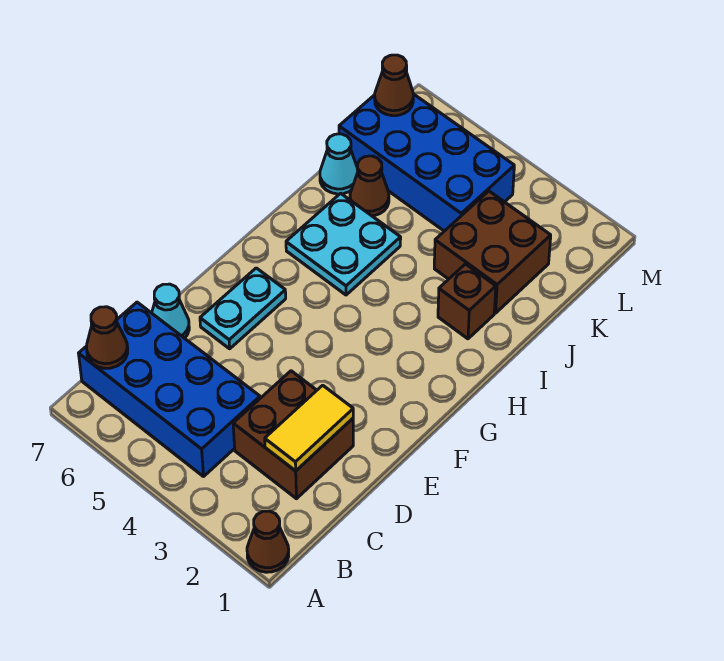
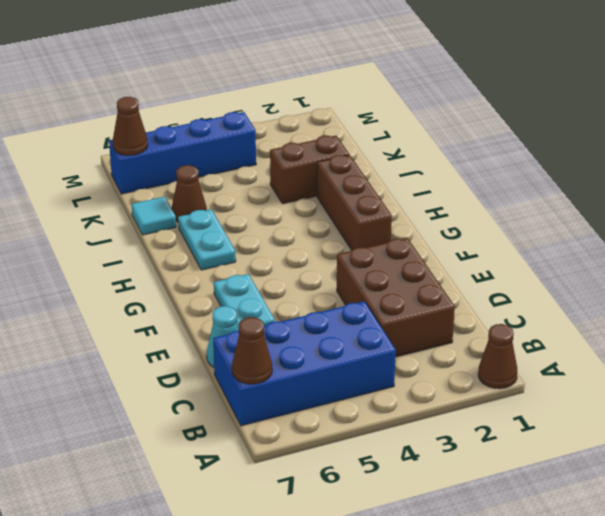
brown 2x2 brick [233,371,353,499] -> brown 2x3 brick [337,238,455,357]
yellow 1x2 tile [265,385,353,471] -> none
cyan 2x2 plate [286,193,401,295] -> cyan 1x2 plate [178,209,236,270]
brown 1x1 brick [438,264,496,339] -> brown 1x3 brick [317,155,392,250]
brown 2x2 brick [434,191,551,313] -> brown 1x2 brick [270,136,349,204]
cyan 1x1 cone [320,134,358,194] -> cyan 1x1 tile [131,197,176,235]
blue 2x4 brick [339,94,514,231] -> blue 1x4 brick [109,112,256,194]

